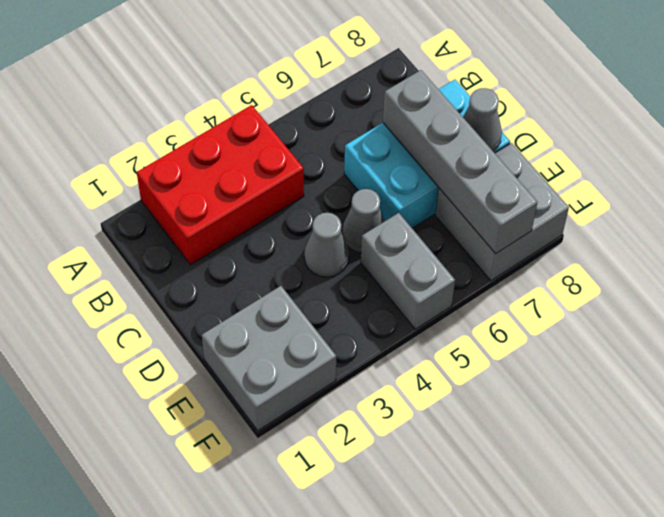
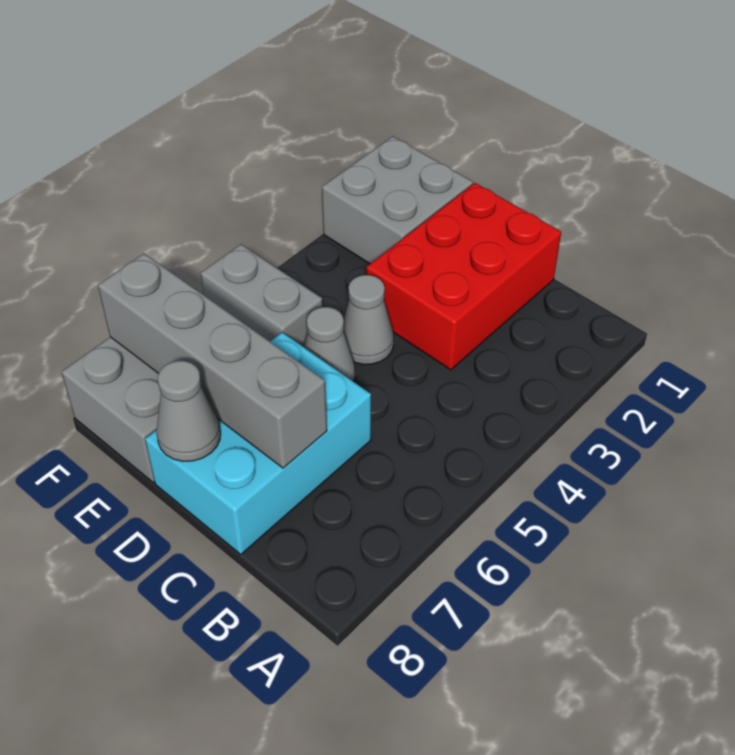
red 2x3 brick [137,105,304,265] -> red 2x3 brick moved to [366,183,561,370]

